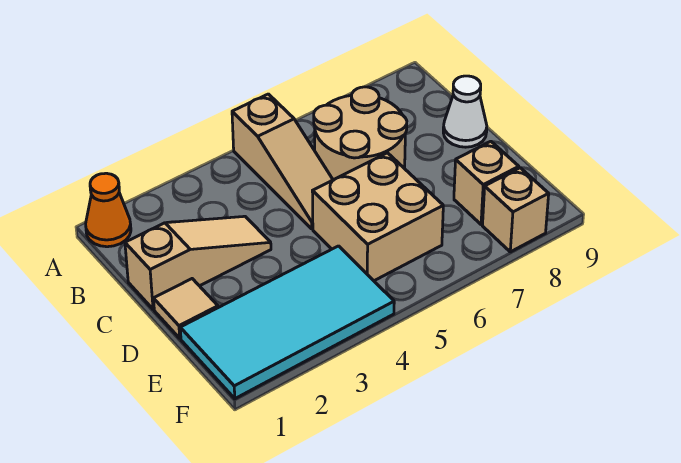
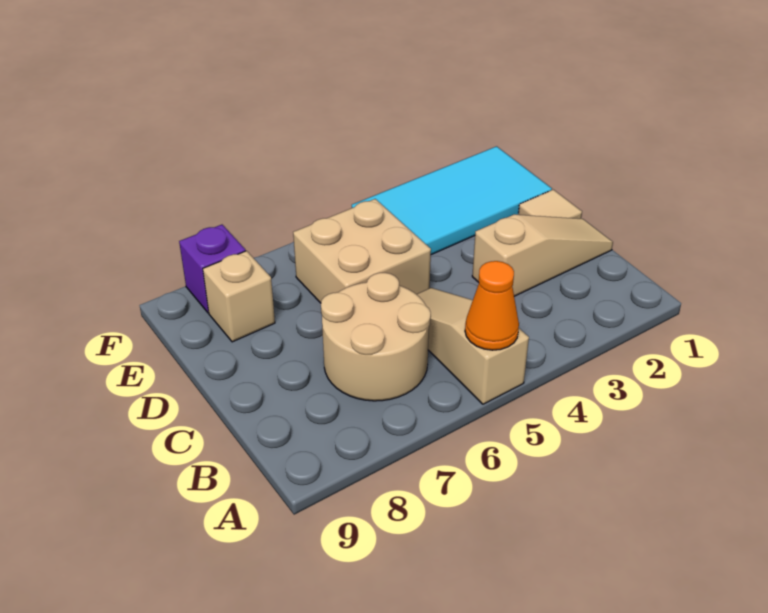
orange 1x1 cone [86,173,131,247] -> orange 1x1 cone moved to [465,261,519,350]
tan 1x3 slope [125,216,271,309] -> tan 1x3 slope turned to [472,215,613,296]
white 1x1 cone [443,76,487,147] -> none
tan 1x1 brick [482,168,549,252] -> purple 1x1 brick [179,225,246,313]

